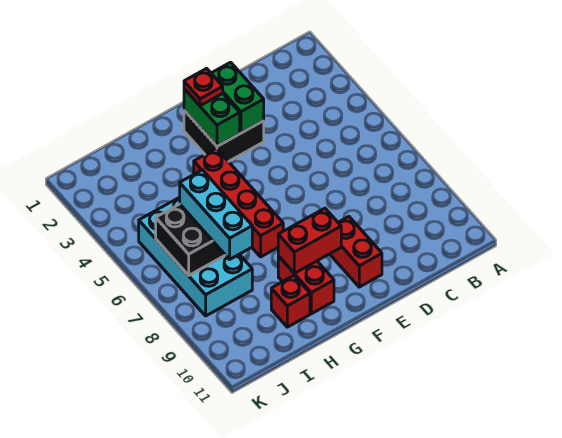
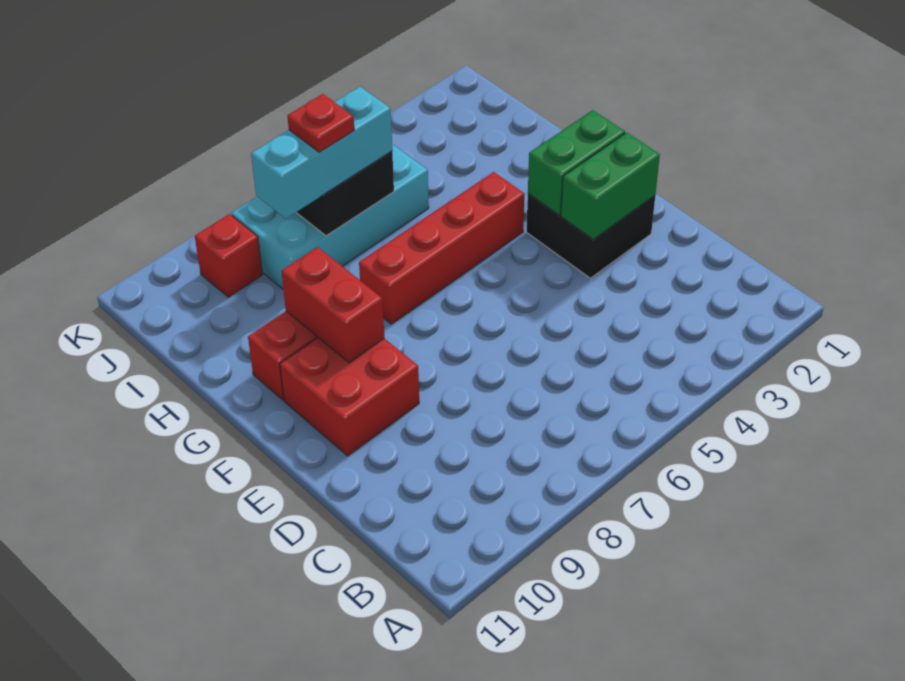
red 1x2 brick [330,217,382,287] -> red 2x2 brick [280,338,419,456]
red 1x1 plate [184,68,223,106] -> red 1x1 plate moved to [287,94,354,152]
red 1x1 brick [271,276,310,327] -> red 1x1 brick moved to [195,214,262,297]

